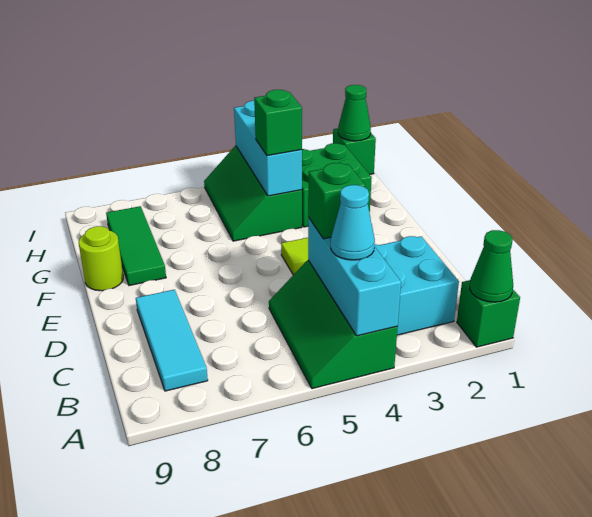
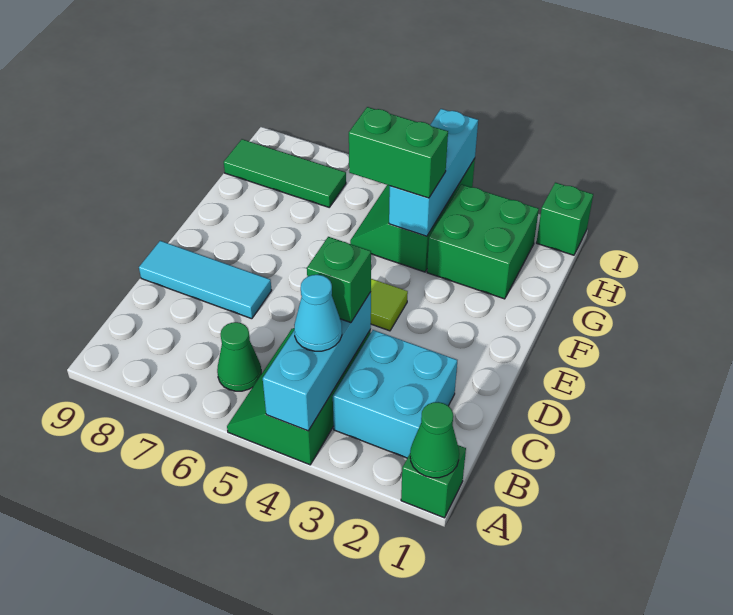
cyan 1x3 tile [136,290,208,391] -> cyan 1x3 tile turned to [139,241,272,319]
green 1x3 tile [106,206,166,286] -> green 1x3 tile turned to [224,139,346,207]
lime 1x1 round brick [79,226,123,291] -> none
green 1x1 brick [254,90,302,156] -> green 1x2 brick [349,107,448,198]
green 1x1 cone [338,85,371,141] -> green 1x1 cone moved to [217,322,261,391]

